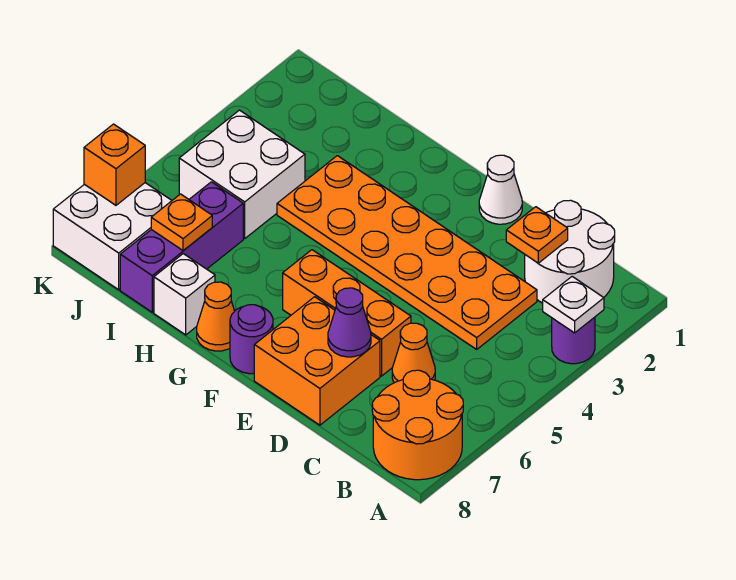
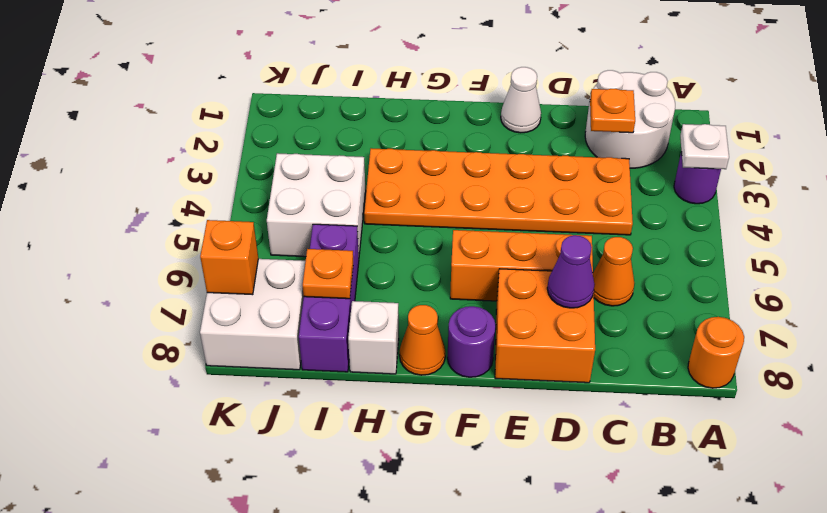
orange 2x2 round brick [372,370,463,480] -> orange 1x1 round brick [688,317,744,388]

